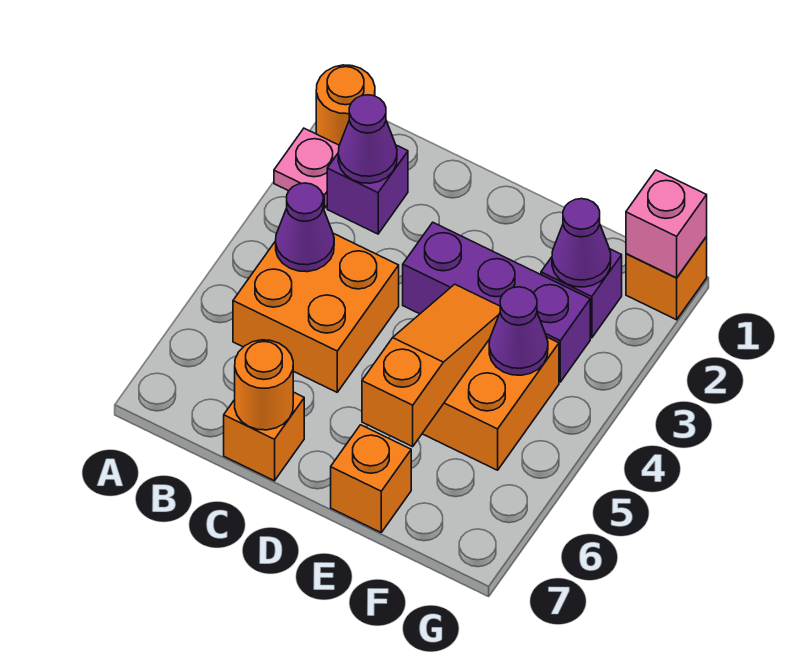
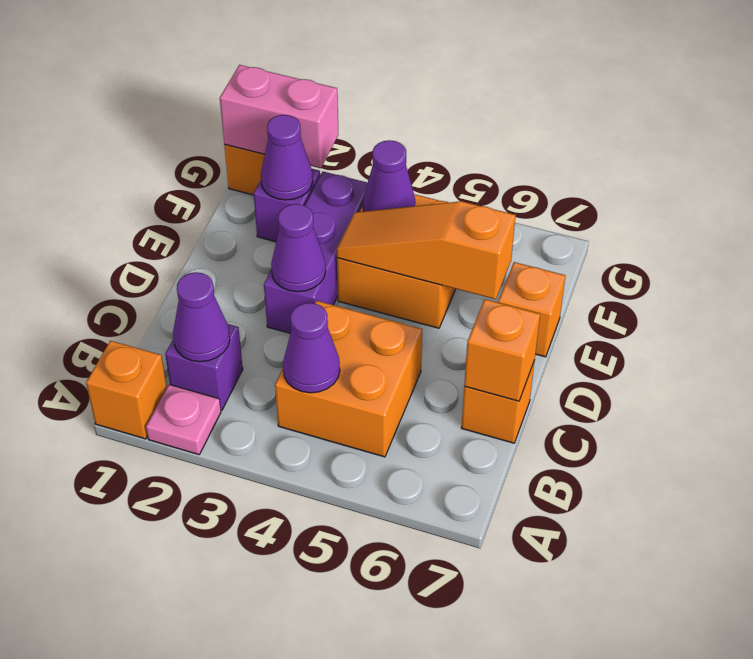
orange 1x1 round brick [316,65,375,145] -> orange 1x1 brick [86,341,167,439]
orange 1x1 round brick [235,340,293,430] -> orange 1x1 brick [464,299,540,401]
none -> purple 1x1 cone [271,204,326,292]
pink 1x1 brick [626,170,707,278] -> pink 1x2 brick [220,65,338,168]

